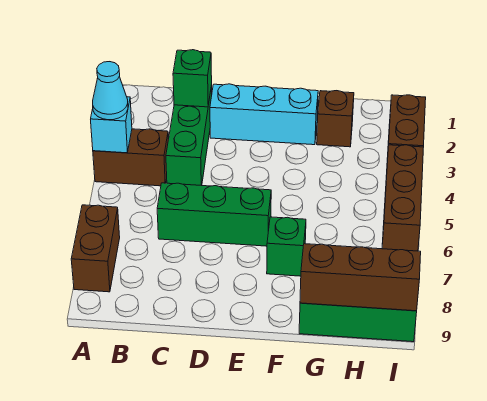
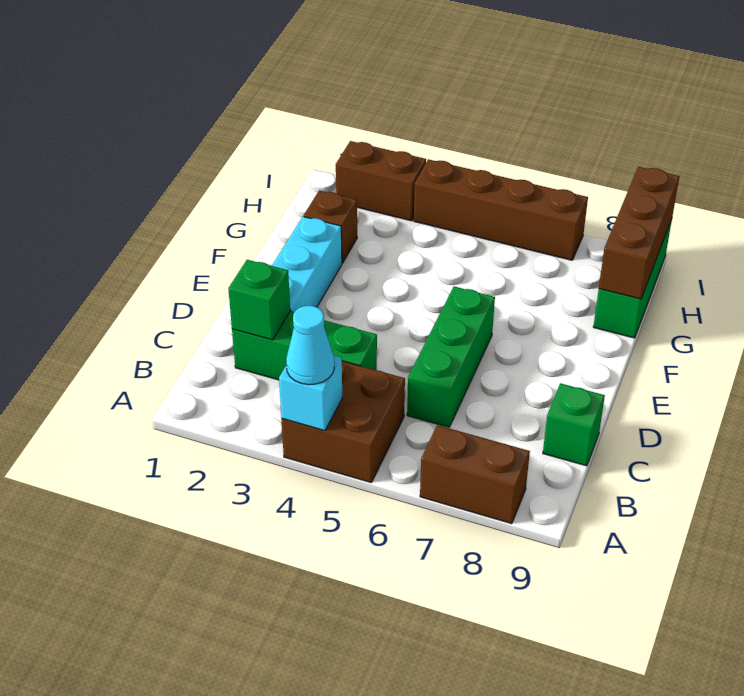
brown 1x2 brick [93,129,168,186] -> brown 2x2 brick [281,361,405,483]
green 1x1 brick [267,217,306,276] -> green 1x1 brick moved to [543,383,605,466]
brown 1x3 brick [382,145,424,251] -> brown 1x4 brick [414,159,588,260]

